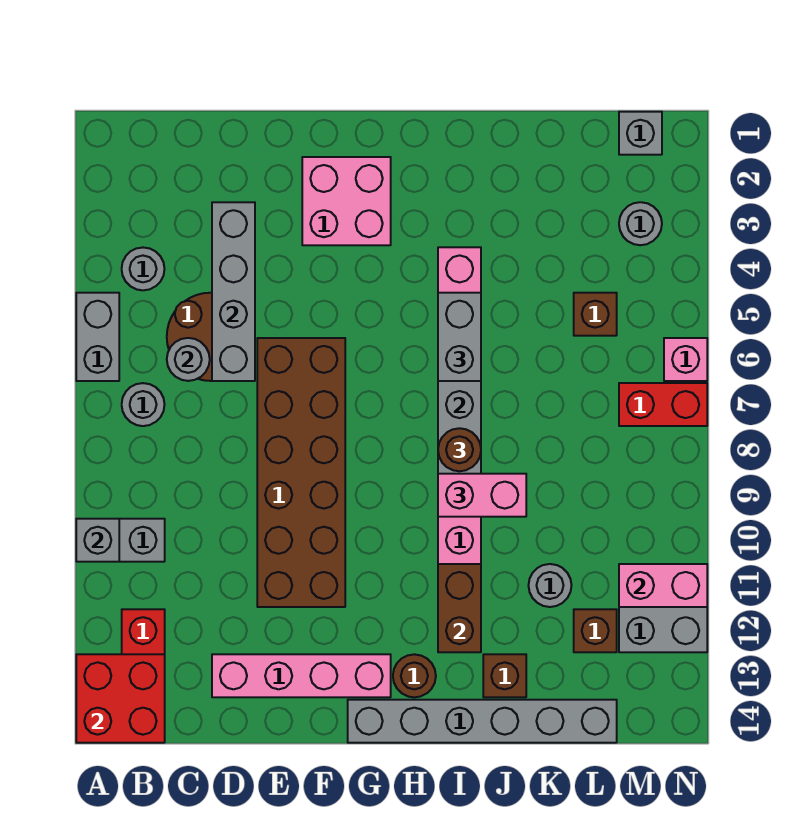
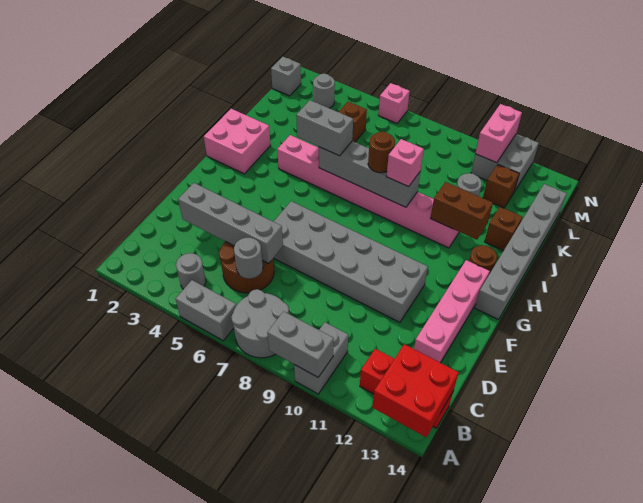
grey 1x1 brick [76,519,119,562] -> grey 1x2 brick [267,311,334,377]
grey 1x1 round brick [122,383,165,426] -> grey 2x2 round brick [231,289,289,358]
brown 2x6 brick [257,338,345,607] -> grey 2x6 brick [274,201,428,322]
pink 2x2 brick [302,157,391,245] -> pink 2x2 brick moved to [204,109,270,174]
pink 1x2 brick [438,474,526,517] -> pink 1x1 brick [386,139,424,187]
red 1x2 brick [619,383,707,426] -> none

